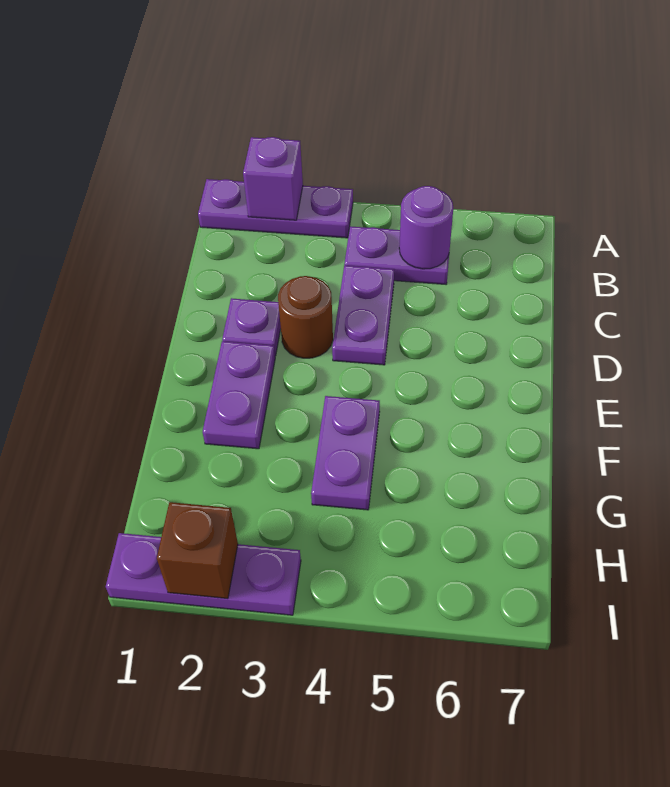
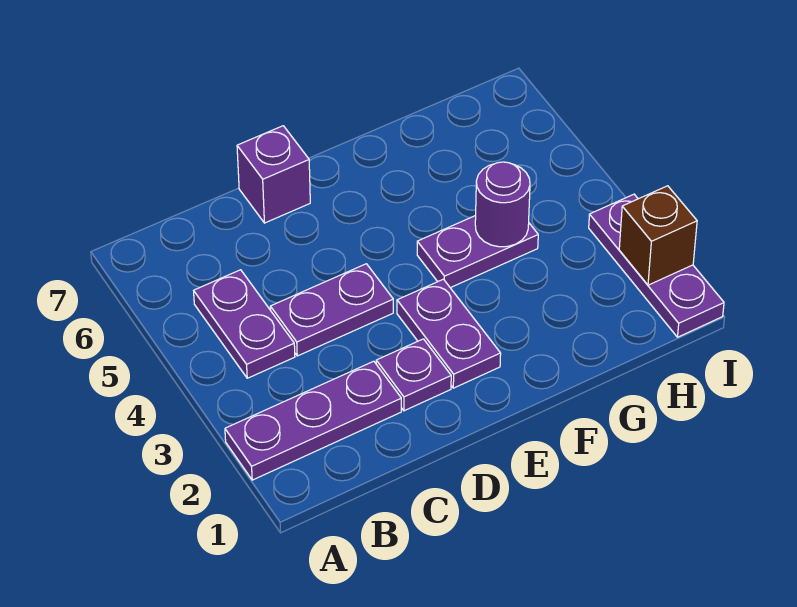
purple 1x3 plate [198,179,353,238] -> purple 1x3 plate turned to [225,361,401,480]
purple 1x1 brick [243,137,303,220] -> purple 1x1 brick moved to [237,126,310,223]
purple 1x1 round brick [399,186,453,269] -> purple 1x1 round brick moved to [475,162,530,247]
brown 1x1 round brick [278,276,333,358] -> none
purple 1x2 plate [203,341,275,449] -> purple 1x2 plate turned to [397,279,501,388]

